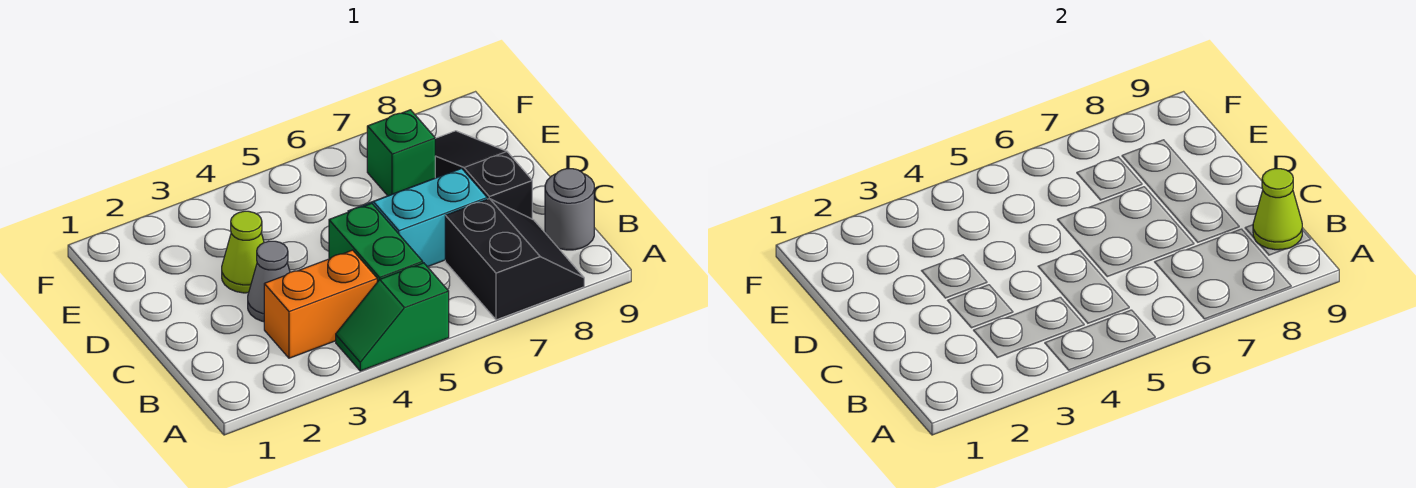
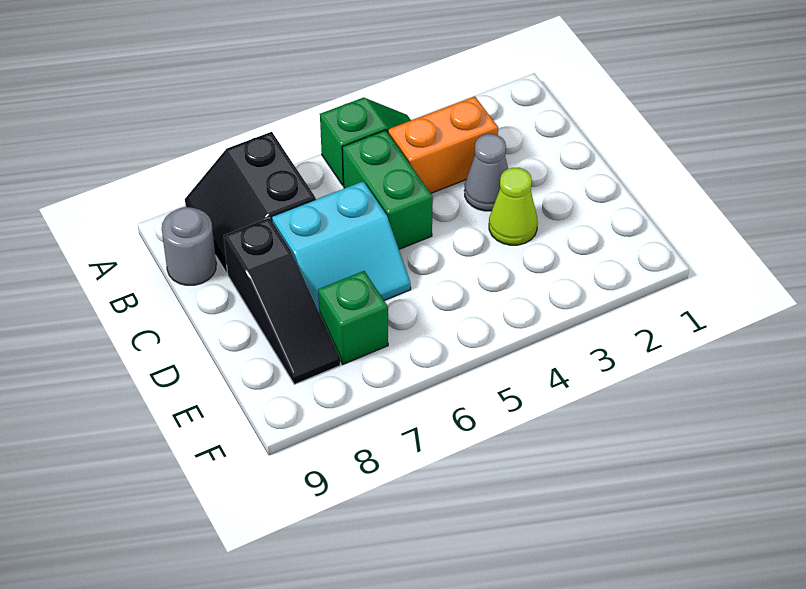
lime 1x1 cone [1253,169,1302,250] -> none

